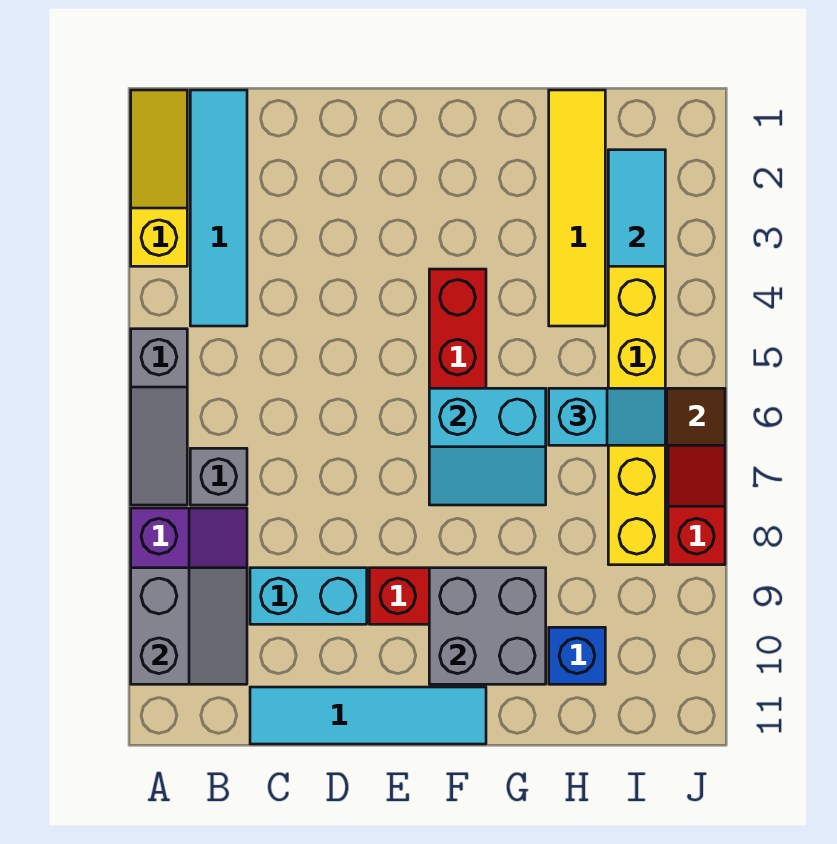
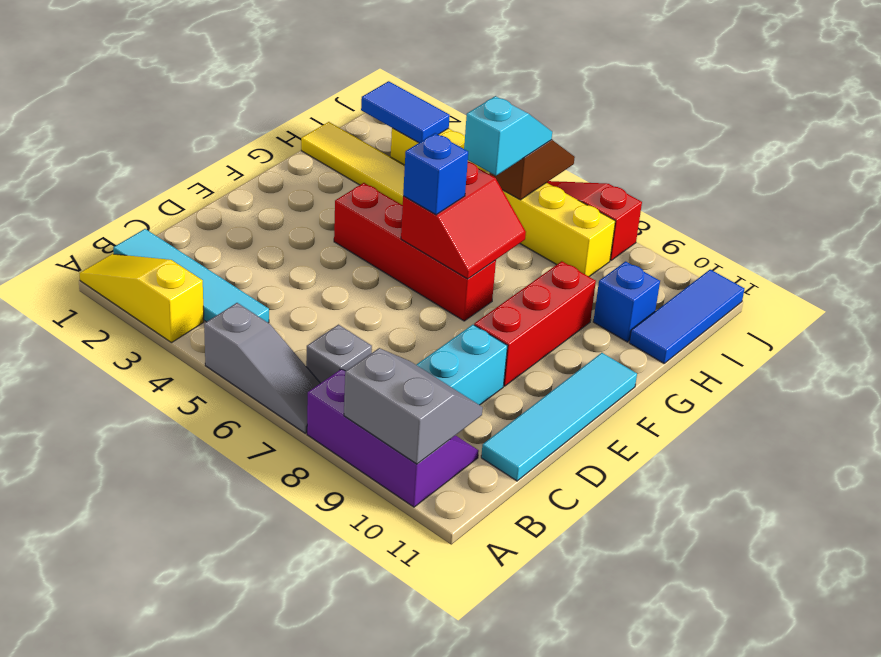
cyan 2x2 slope [429,388,546,505] -> red 2x2 slope [401,162,526,279]
none -> blue 1x1 brick [403,133,468,215]
grey 2x2 brick [429,568,546,684] -> none
none -> blue 1x3 tile [629,270,744,363]
cyan 1x2 tile [608,150,665,266] -> blue 1x2 tile [361,81,450,143]

